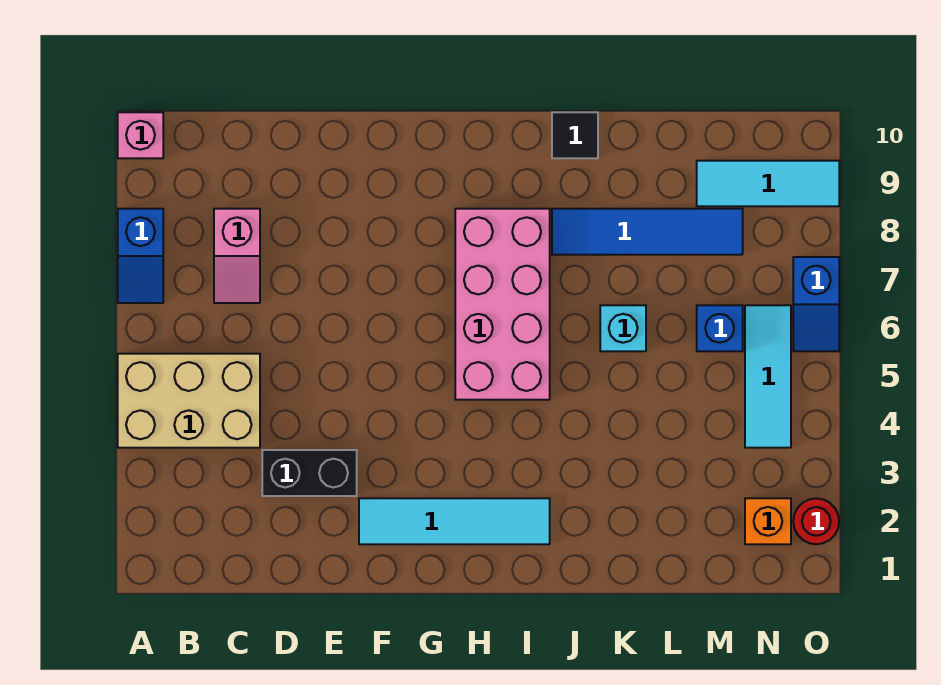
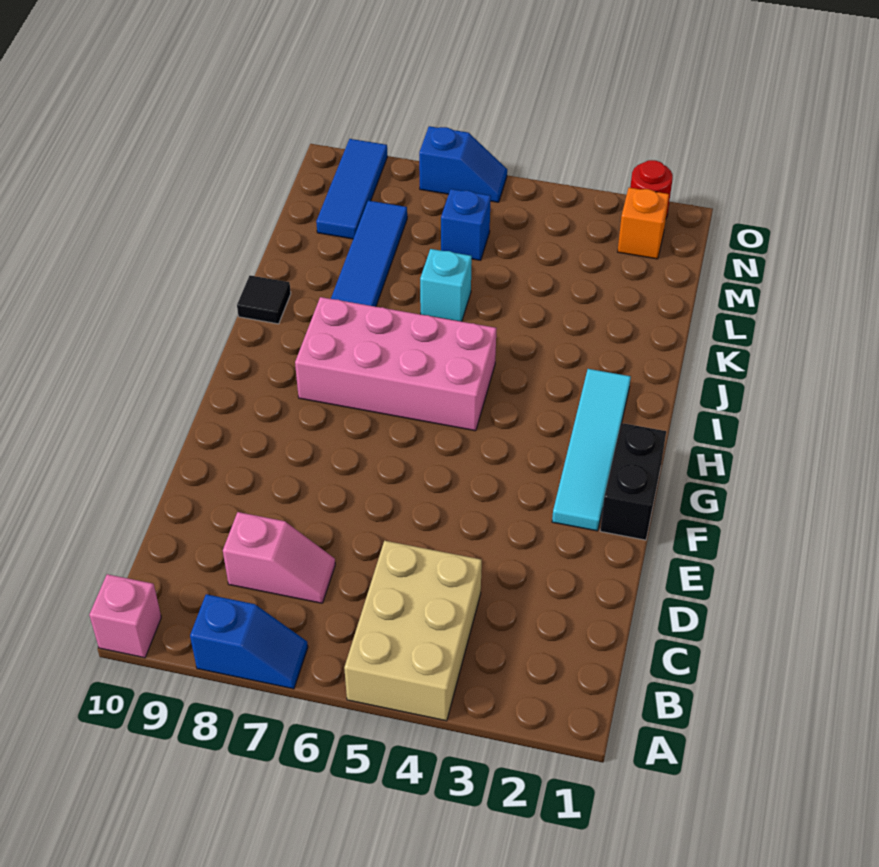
black 1x2 brick [262,450,357,496] -> black 1x2 brick moved to [600,423,666,540]
cyan 1x3 tile [697,161,839,206] -> blue 1x3 tile [316,139,387,239]
cyan 1x3 tile [745,305,791,448] -> none

